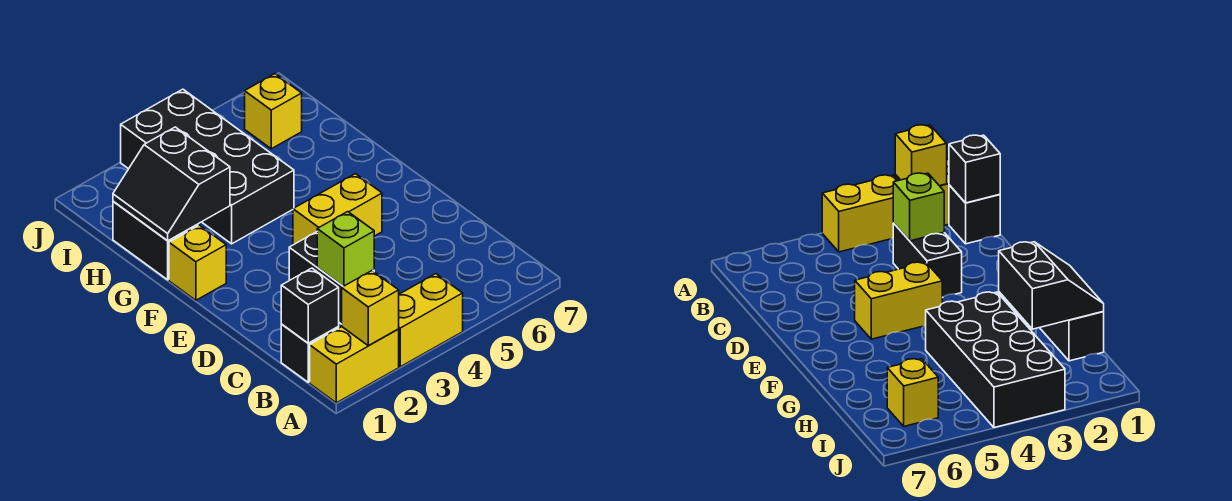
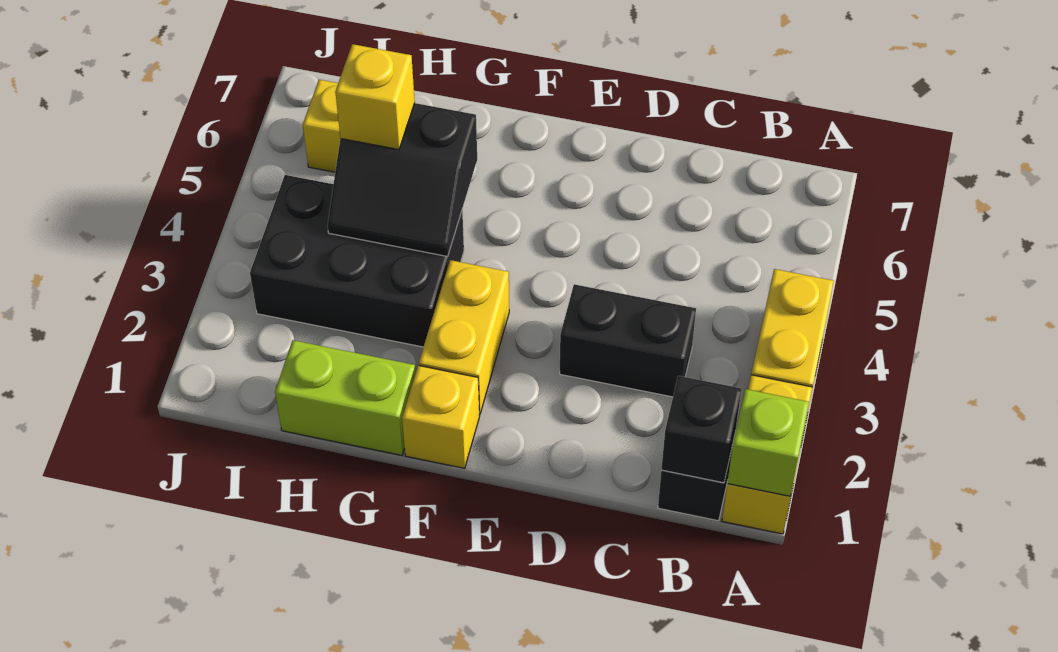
yellow 1x1 brick [342,271,399,346] -> yellow 1x1 brick moved to [335,44,415,150]
lime 1x1 brick [317,212,374,286] -> lime 1x1 brick moved to [727,389,809,496]
yellow 1x2 brick [293,174,382,245] -> yellow 1x2 brick moved to [419,260,509,414]
black 1x2 brick [113,201,198,280] -> lime 1x2 brick [275,340,415,455]
black 2x2 slope [113,127,230,241] -> black 2x2 slope moved to [327,103,477,256]
black 2x4 brick [121,89,294,244] -> black 2x3 brick [250,175,464,347]

